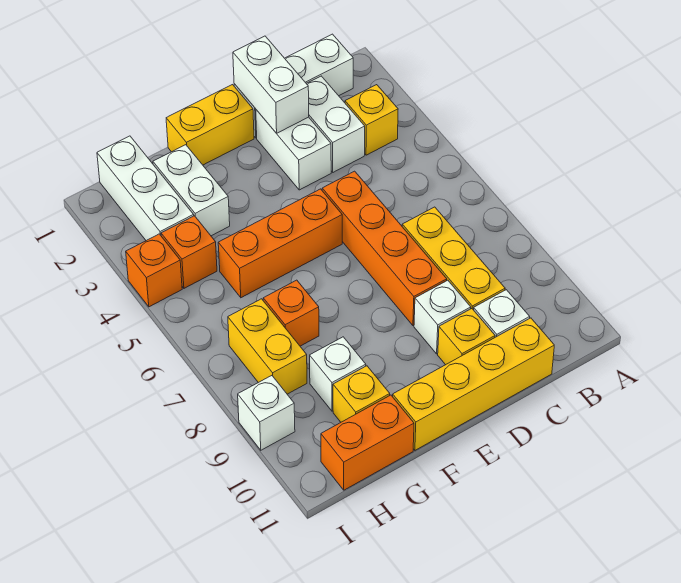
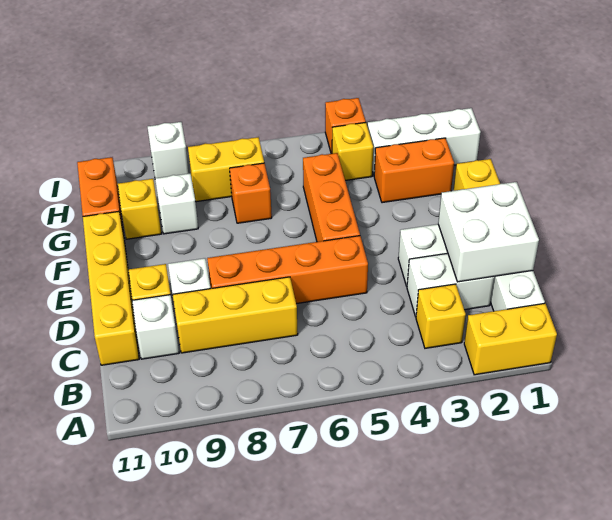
none -> yellow 1x2 brick [464,303,557,375]
white 1x2 brick [233,36,309,133] -> white 2x2 brick [438,182,539,282]
white 1x2 brick [153,145,230,236] -> orange 1x2 brick [374,138,454,203]
orange 1x1 brick [161,216,217,288] -> yellow 1x1 brick [332,122,373,180]

